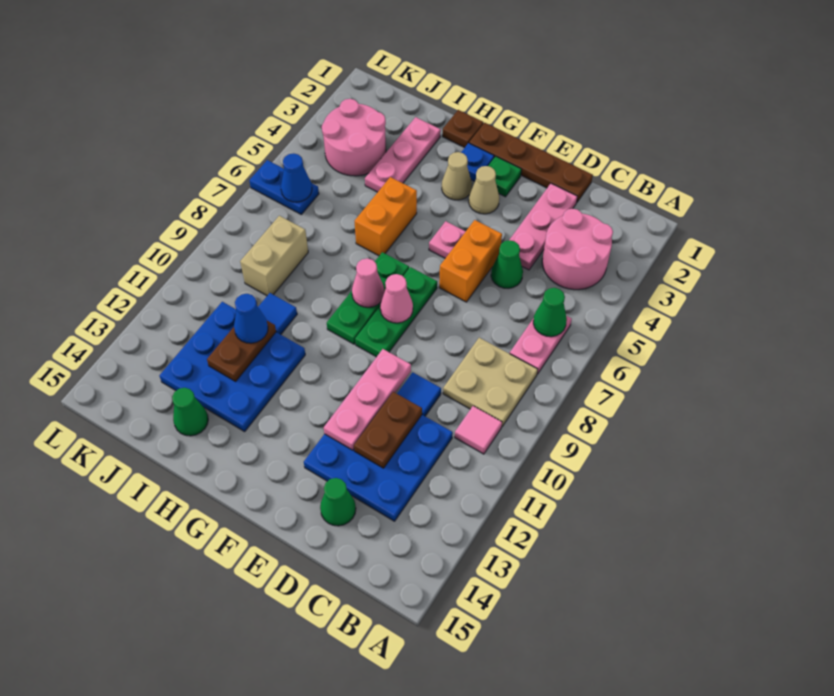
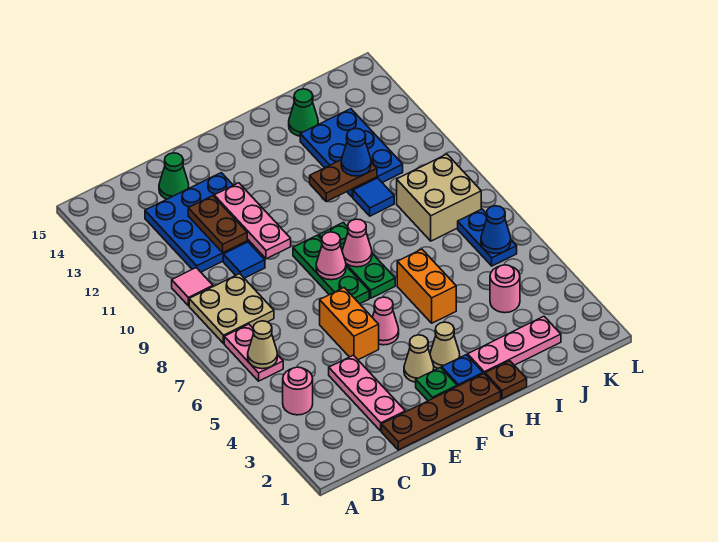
pink 2x2 round brick [542,209,613,290] -> pink 1x1 round brick [283,367,313,415]
green 1x1 cone [533,288,567,337] -> tan 1x1 cone [248,321,277,369]
green 1x1 cone [491,240,523,288] -> none
pink 1x1 plate [429,221,466,258] -> pink 1x1 cone [372,297,399,345]
blue 3x3 plate [159,302,305,432] -> blue 2x3 plate [300,109,403,197]
pink 1x3 plate [365,117,441,192] -> pink 1x3 plate turned to [468,316,561,374]
brown 1x2 plate [207,321,276,381] -> brown 1x2 plate turned to [310,160,377,201]
pink 2x2 round brick [322,99,386,176] -> pink 1x1 round brick [490,265,520,313]
tan 1x2 brick [240,216,308,296] -> tan 2x2 brick [397,154,481,241]
blue 1x2 plate [249,160,319,214] -> blue 1x2 plate turned to [458,209,517,266]

